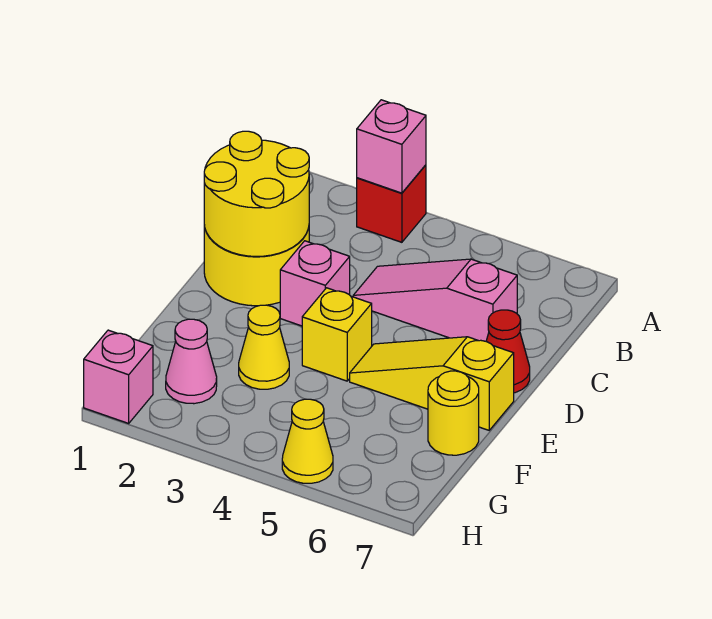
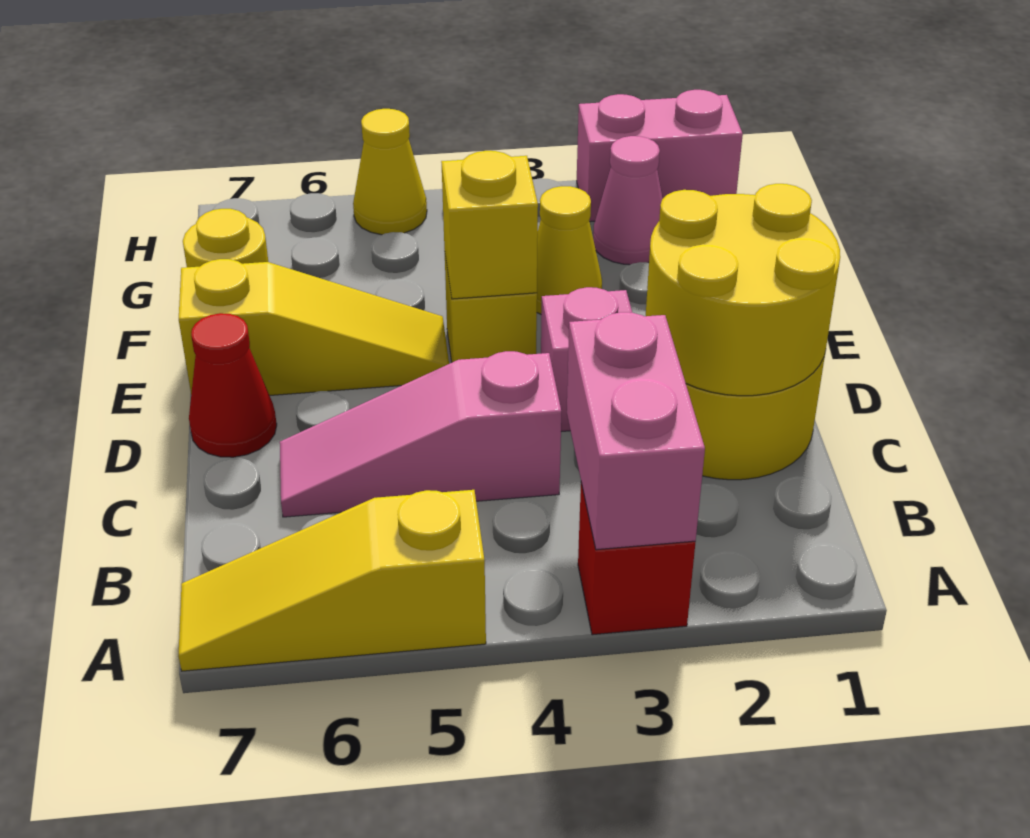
pink 1x1 brick [357,100,426,193] -> pink 1x2 brick [567,312,705,550]
none -> yellow 1x3 slope [178,490,486,671]
pink 1x3 slope [353,259,517,341] -> pink 1x3 slope turned to [280,351,561,517]
none -> yellow 1x1 brick [441,151,538,299]
pink 1x1 brick [84,330,153,423] -> pink 1x2 brick [577,90,743,222]

